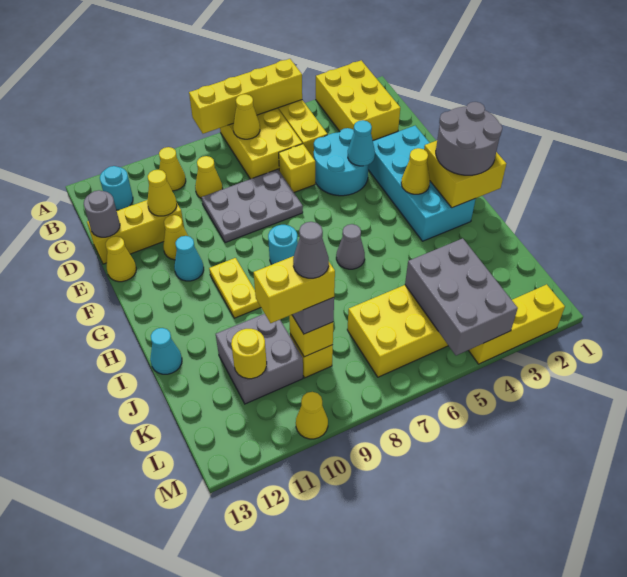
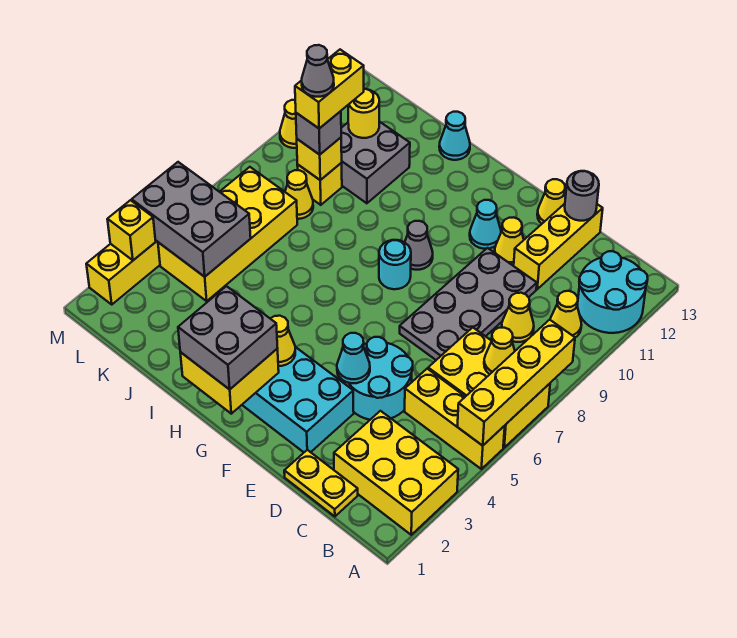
cyan 1x1 round brick [100,166,133,210] -> cyan 2x2 round brick [578,251,648,333]
yellow 1x1 brick [279,144,315,192] -> yellow 1x1 brick moved to [107,200,156,260]
grey 2x3 plate [202,169,303,243] -> grey 2x4 plate [400,248,537,360]
yellow 1x1 cone [147,170,177,216] -> yellow 1x1 cone moved to [285,170,313,219]
grey 2x2 round brick [436,102,502,175] -> grey 2x2 brick [178,286,277,390]
yellow 1x2 plate [209,258,261,318] -> yellow 1x2 plate moved to [284,450,358,516]
grey 1x1 cone [336,224,365,269] -> grey 1x1 cone moved to [405,221,433,270]

